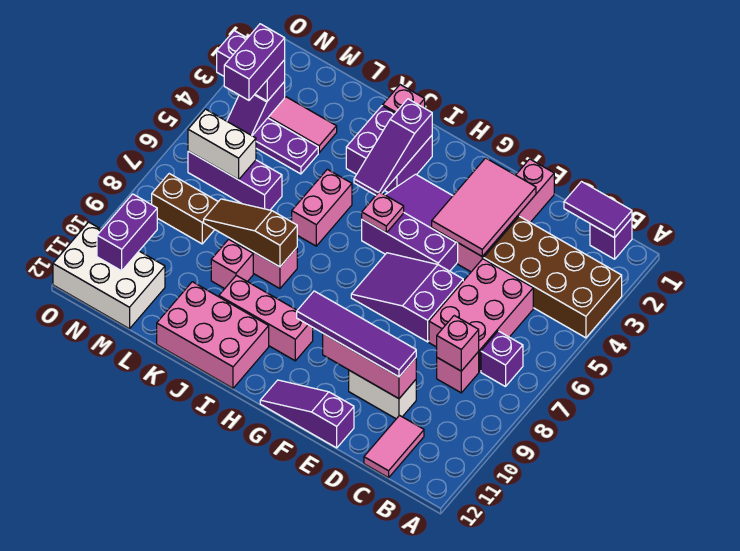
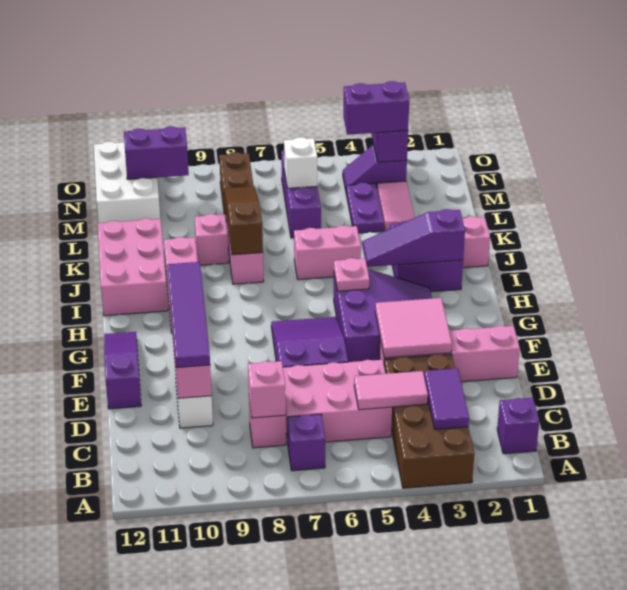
purple 1x2 tile [564,182,632,238] -> purple 1x2 tile moved to [424,368,469,429]
pink 1x2 tile [364,416,424,478] -> pink 1x2 tile moved to [354,371,428,410]
pink 2x3 tile [432,158,536,256] -> pink 2x2 tile [375,298,452,358]
white 1x2 brick [188,109,256,180] -> white 1x1 brick [284,137,317,188]

